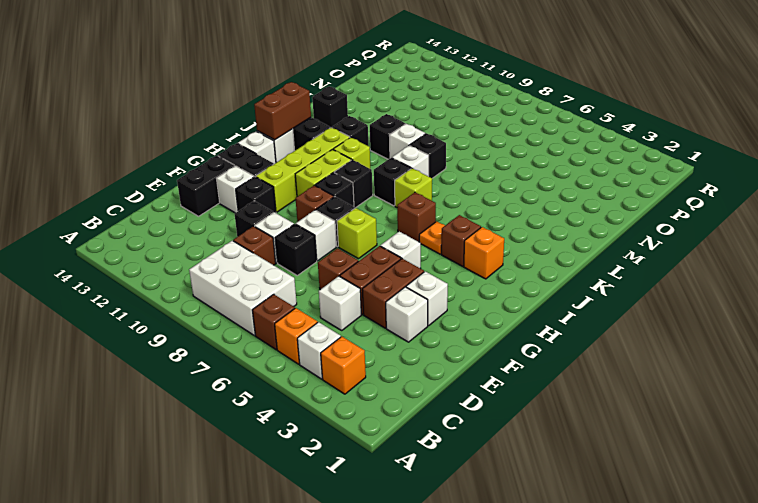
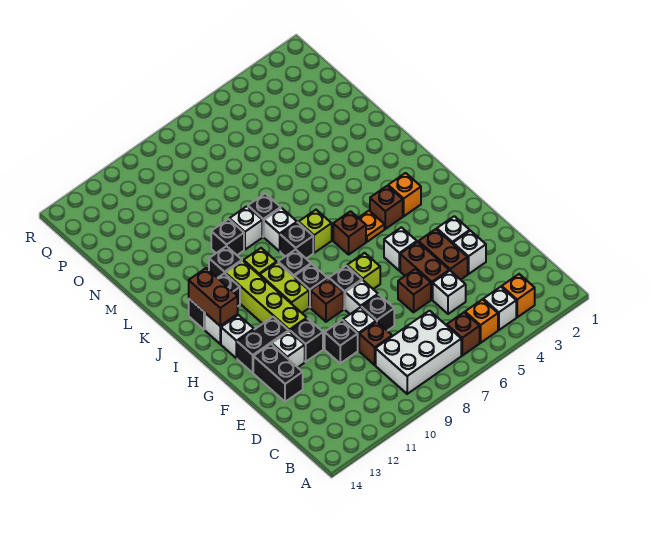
black 1x1 brick [312,86,348,128] -> none

